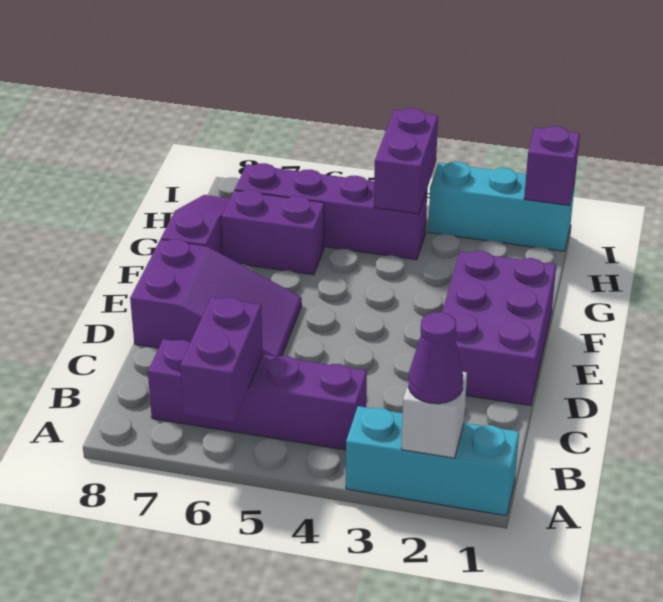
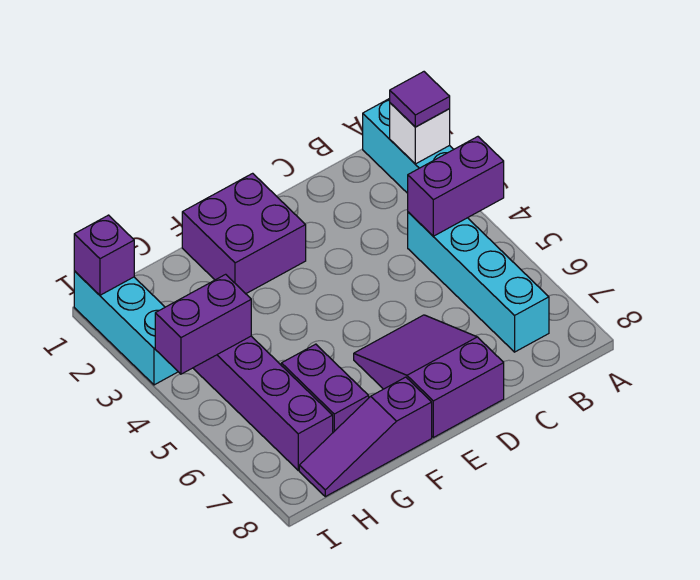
purple 1x1 cone [408,312,463,404] -> purple 1x1 tile [390,72,450,127]
purple 1x2 brick [180,297,263,423] -> purple 1x2 brick moved to [408,137,504,236]
purple 1x4 brick [148,339,367,450] -> cyan 1x4 brick [408,212,549,352]
purple 2x3 brick [442,251,556,406] -> purple 2x2 brick [182,173,306,294]

